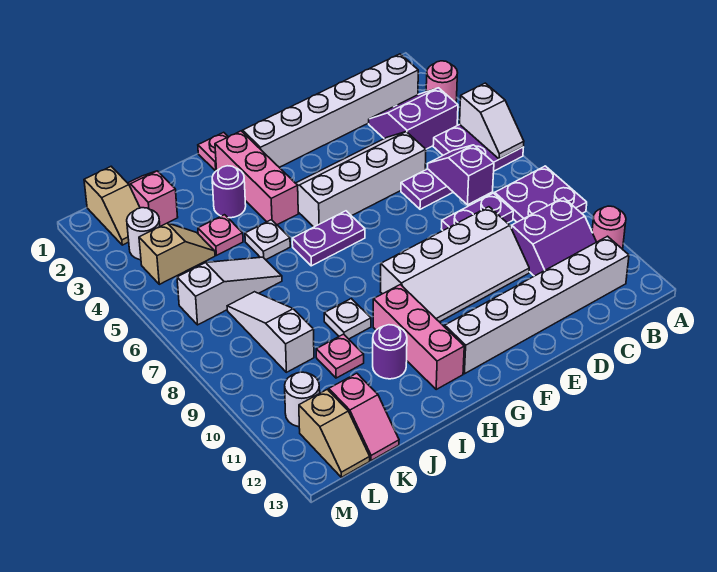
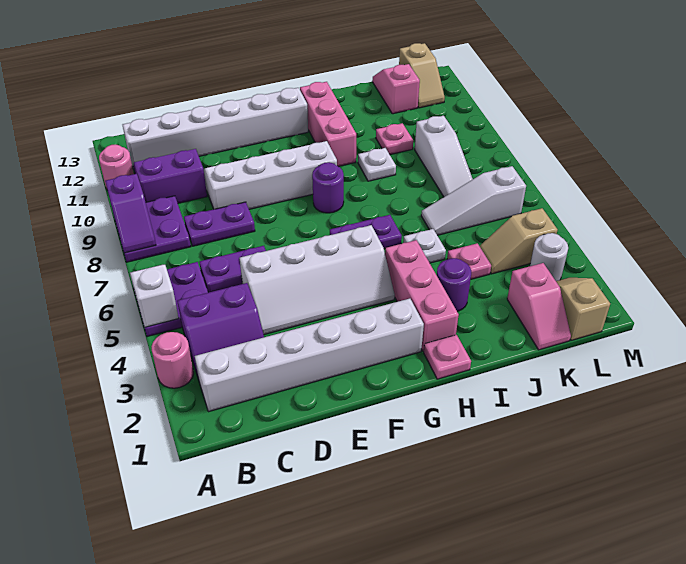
purple 1x2 slope [428,145,494,205] -> purple 1x2 slope moved to [105,174,156,253]
purple 1x1 round brick [373,325,407,379] -> purple 1x1 round brick moved to [312,162,344,213]
white 1x1 round brick [285,372,320,427] -> none
tan 1x2 slope [299,389,370,477] -> tan 1x2 slope turned to [399,43,445,108]

